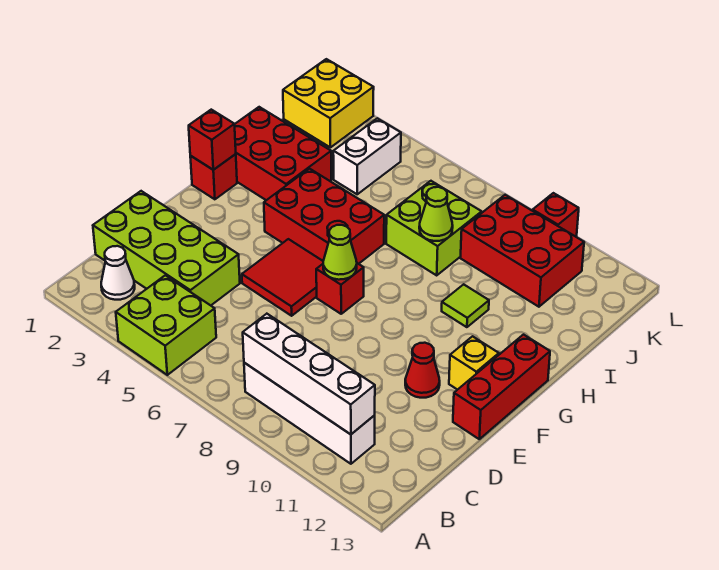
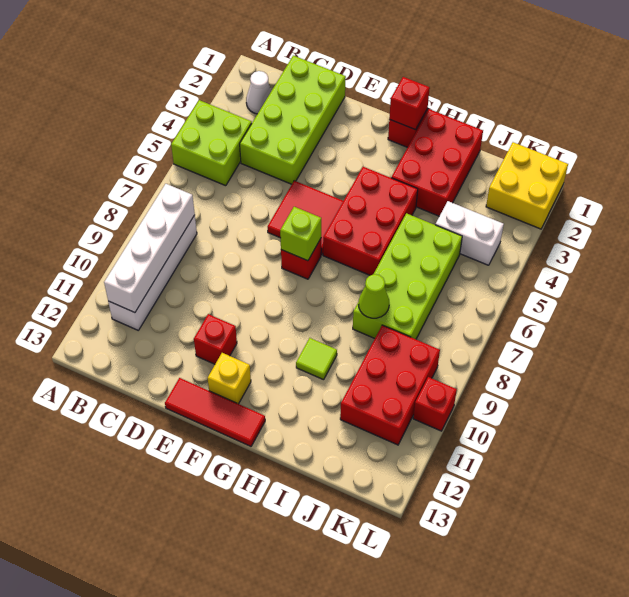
red 1x1 cone [405,343,440,398] -> red 1x1 brick [194,314,237,364]
red 1x3 brick [453,335,550,439] -> red 1x3 tile [165,378,265,446]
lime 1x1 cone [323,225,357,280] -> lime 1x1 brick [280,207,321,261]
lime 2x2 brick [386,181,482,275] -> lime 2x4 brick [353,213,462,339]

